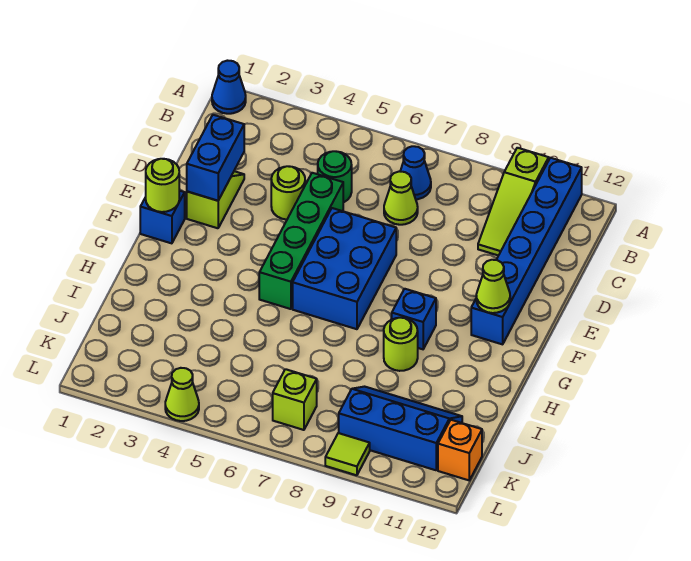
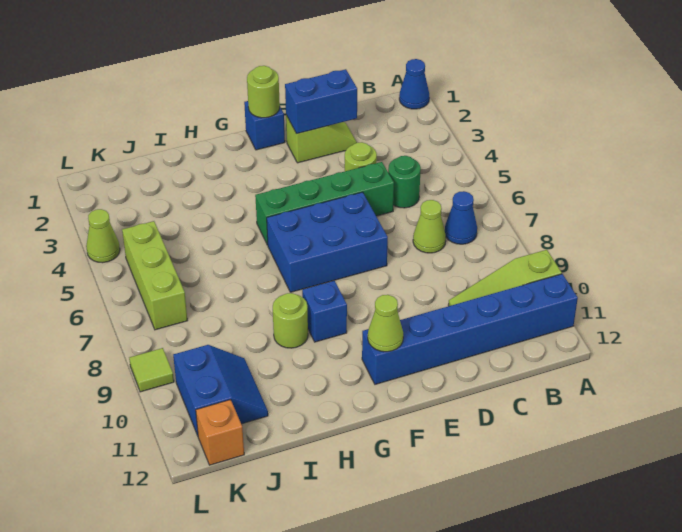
blue 2x3 slope [339,387,462,470] -> blue 2x2 slope [173,345,268,435]
lime 1x1 brick [273,369,317,430] -> lime 1x3 brick [122,221,188,330]

